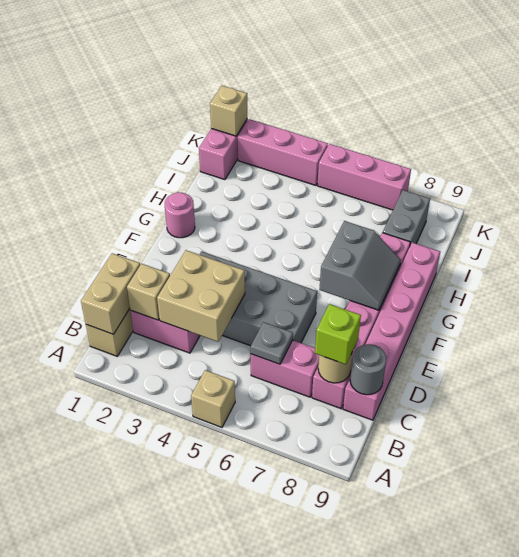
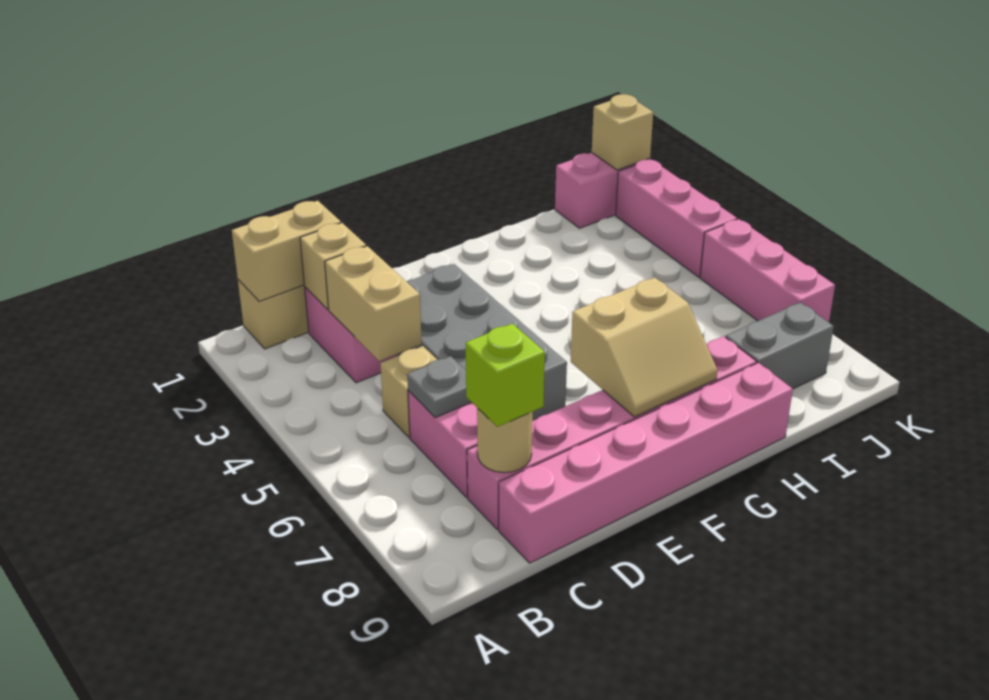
tan 1x1 brick [191,370,235,427] -> tan 1x1 brick moved to [380,346,437,437]
tan 2x2 brick [157,250,245,342] -> tan 1x2 brick [325,246,422,361]
grey 1x1 round brick [350,344,386,395] -> none
grey 2x2 slope [319,221,401,310] -> tan 2x2 slope [571,278,717,417]
pink 1x1 round brick [165,192,195,238] -> none

